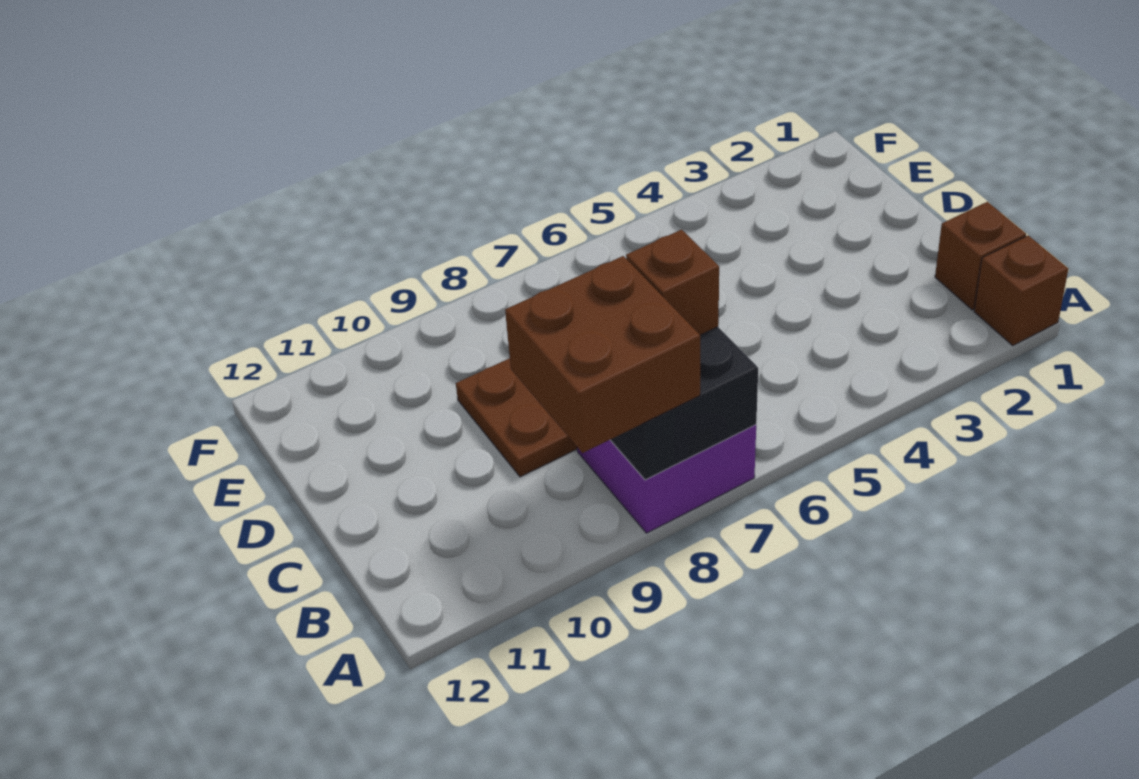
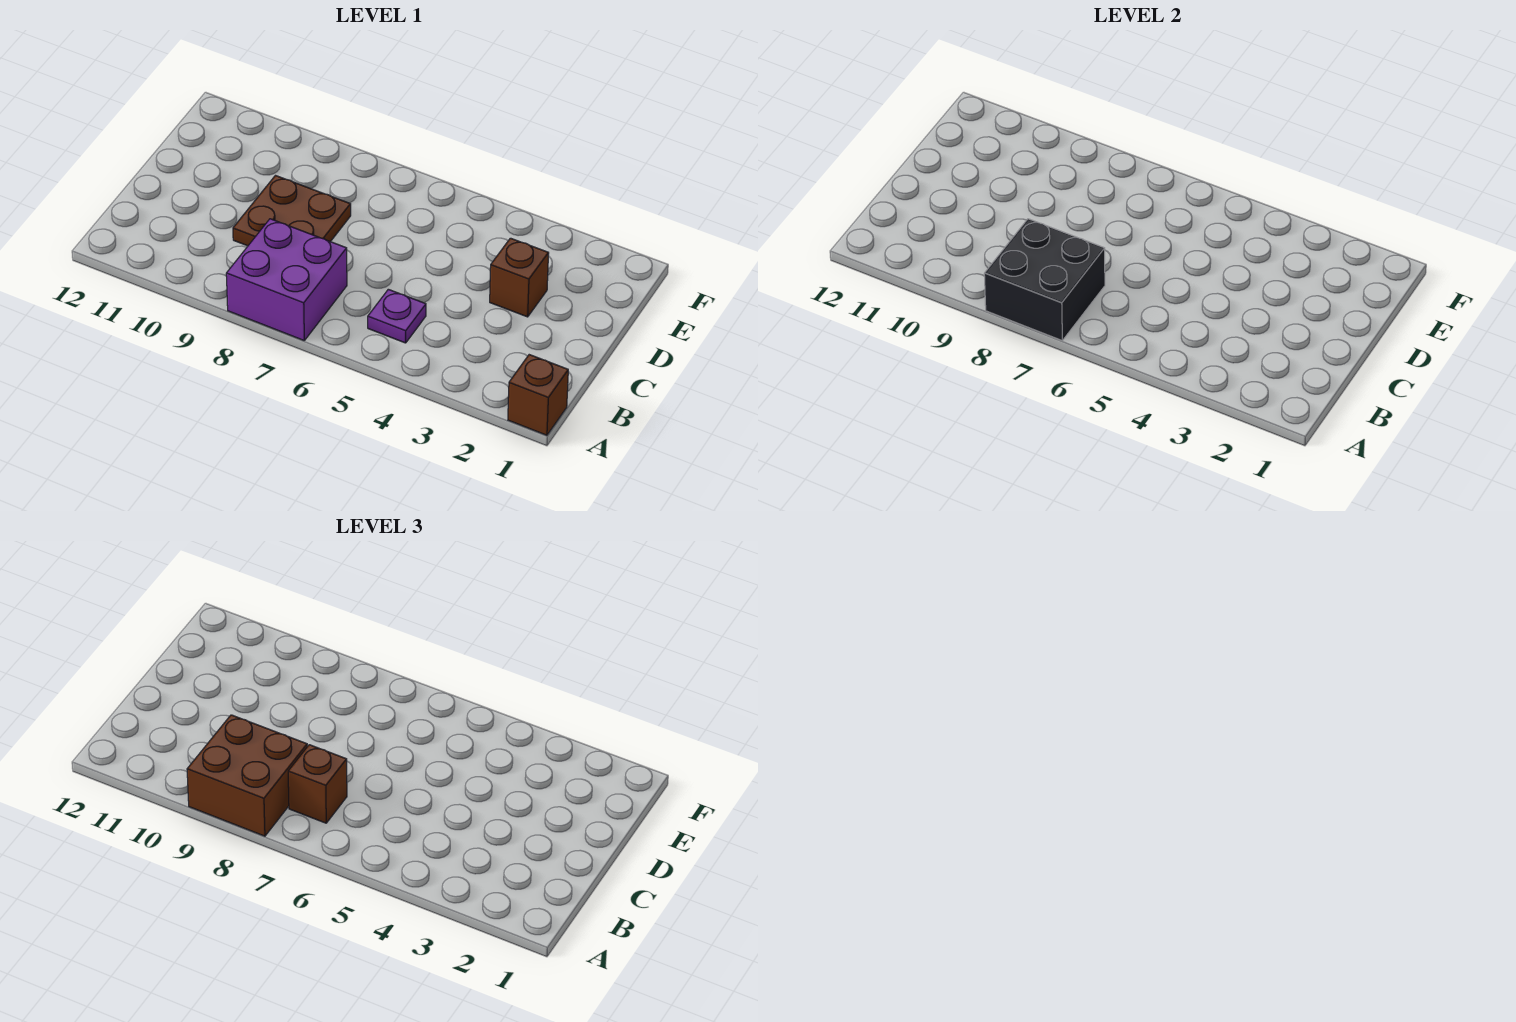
brown 1x1 brick [935,202,1026,310] -> brown 1x1 brick moved to [490,238,549,317]
none -> purple 1x1 plate [368,289,426,343]

